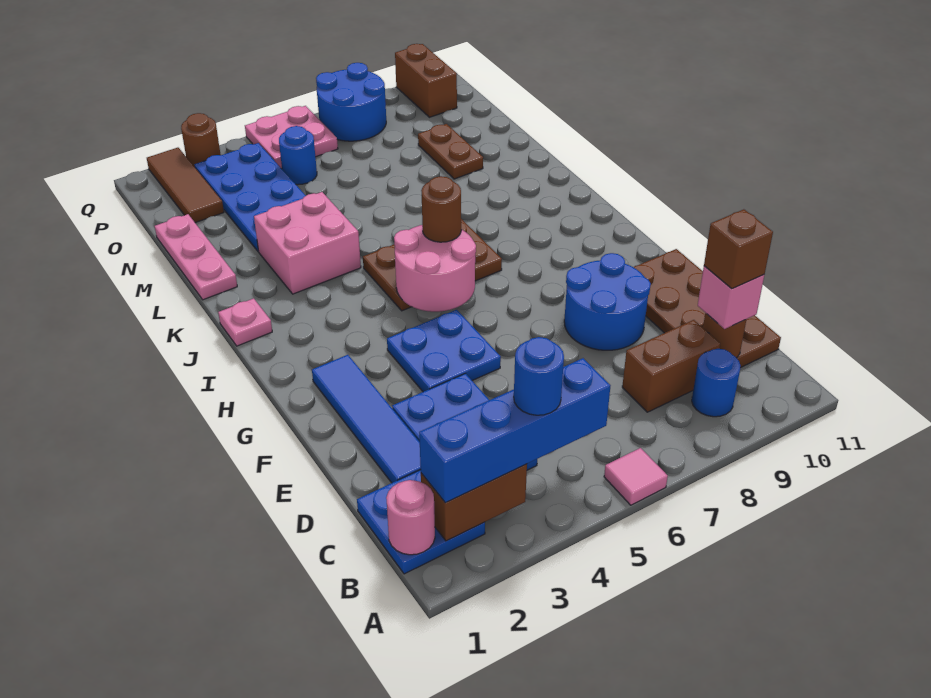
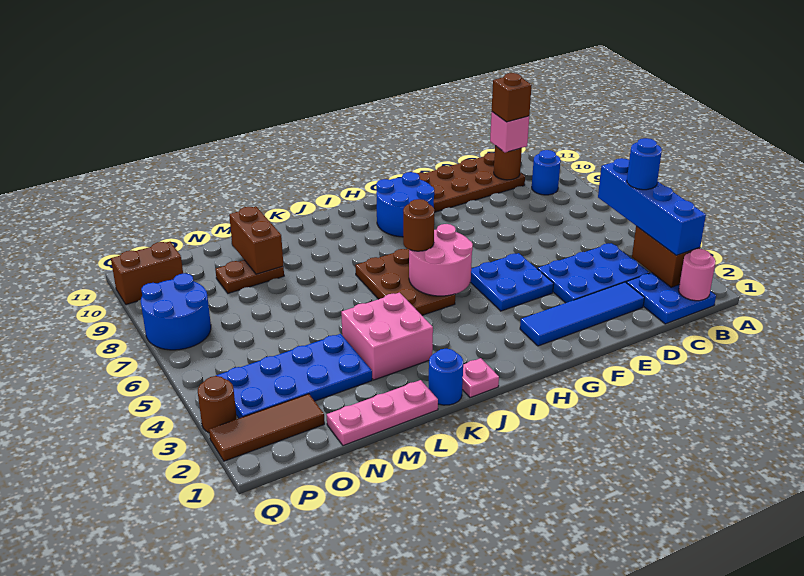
pink 1x1 tile [604,448,668,505] -> none
brown 1x2 brick [622,320,720,412] -> brown 1x2 brick moved to [229,207,283,274]
blue 2x2 round brick [564,253,651,350] -> blue 2x2 round brick moved to [376,172,434,237]
blue 1x1 round brick [279,126,317,185] -> blue 1x1 round brick moved to [428,349,463,405]
pink 2x2 plate [245,106,338,169] -> none

